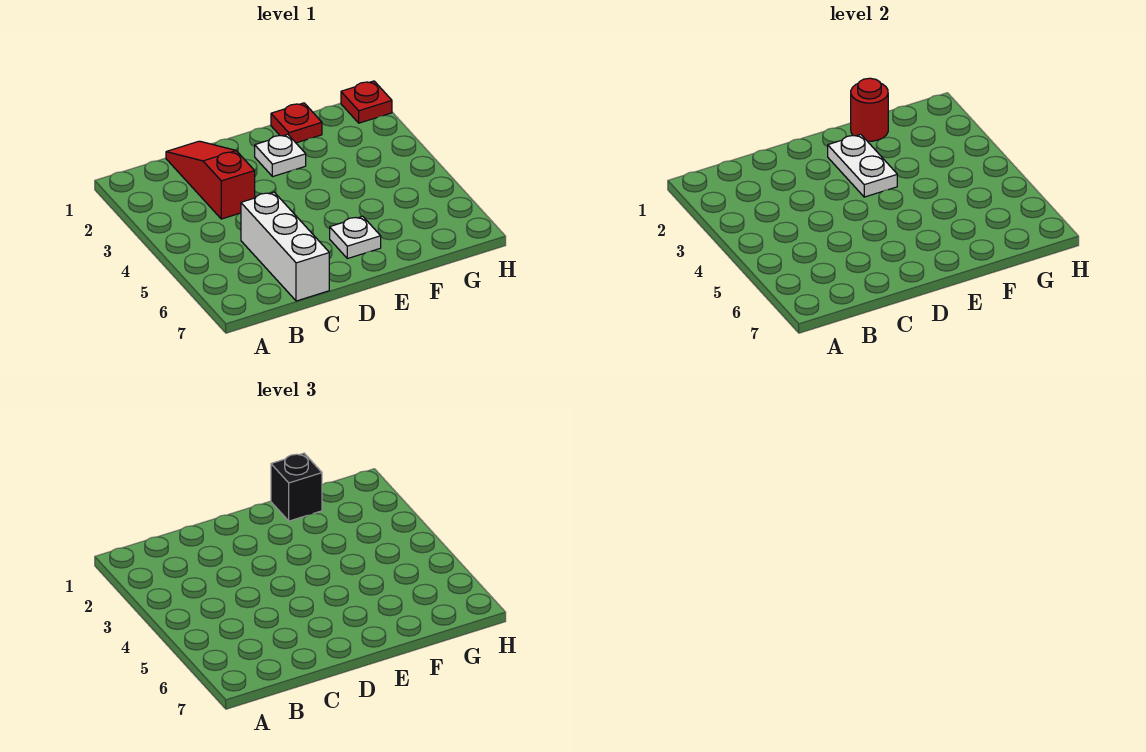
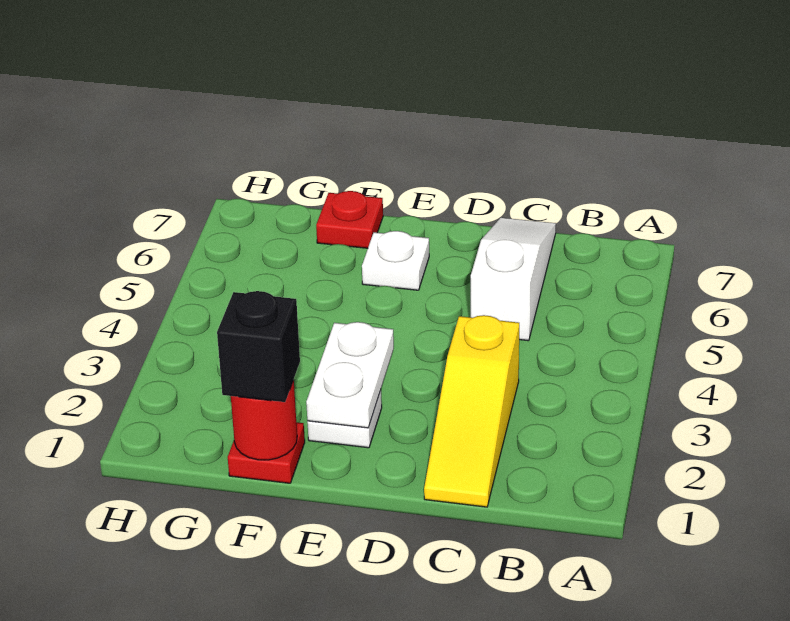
red 1x3 slope [166,141,255,219] -> yellow 1x3 slope [424,315,519,507]
white 1x3 brick [241,192,329,301] -> white 1x3 slope [471,218,556,341]
red 1x1 plate [341,81,392,123] -> red 1x1 plate moved to [316,191,383,248]

